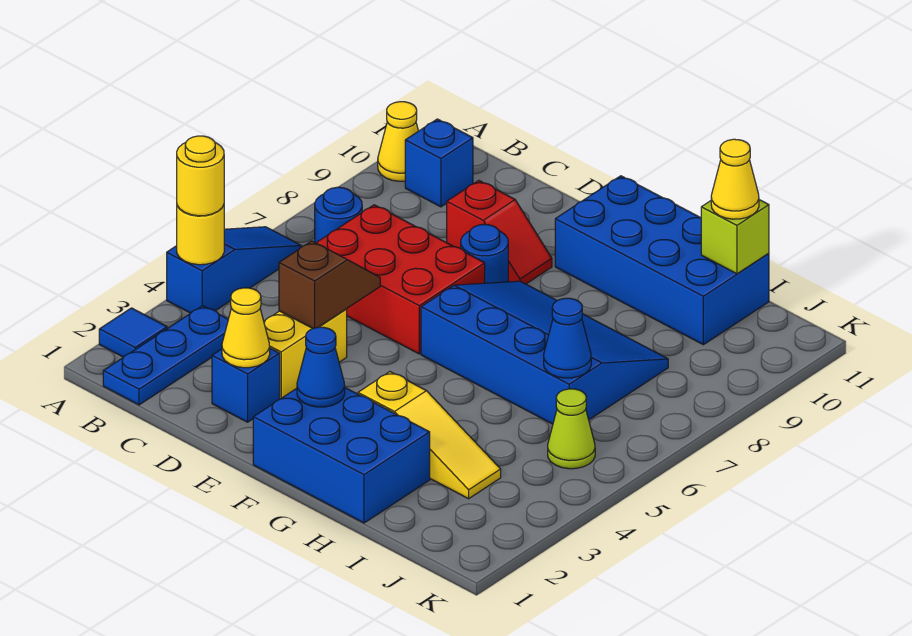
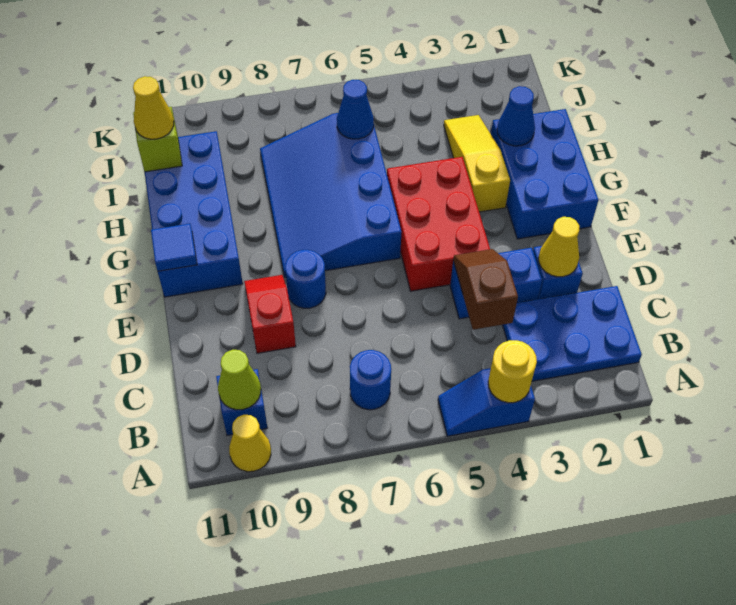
blue 1x1 tile [99,308,167,357] -> blue 1x1 tile moved to [151,224,197,271]
blue 1x3 slope [167,227,301,313] -> blue 1x2 slope [438,368,535,436]
yellow 1x1 round brick [177,136,224,216] -> none
blue 1x3 plate [103,306,228,405] -> blue 2x3 plate [503,286,642,381]
red 2x3 brick [316,205,485,354] -> red 2x3 brick moved to [387,157,490,291]
yellow 1x2 brick [264,309,347,399] -> blue 1x2 brick [450,248,542,319]
brown 1x2 slope [279,241,380,329] -> brown 1x2 slope turned to [453,249,518,330]
blue 1x1 cone [297,327,345,407] -> blue 1x1 cone moved to [497,86,535,146]
lime 1x1 cone [548,389,595,469] -> lime 1x1 cone moved to [218,350,261,410]

